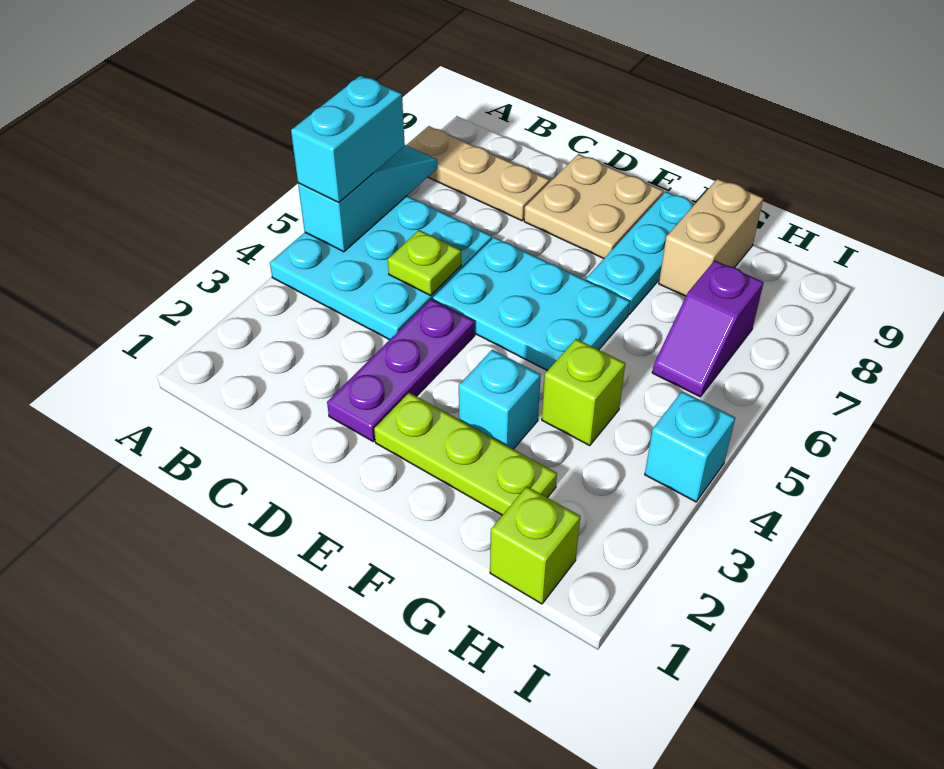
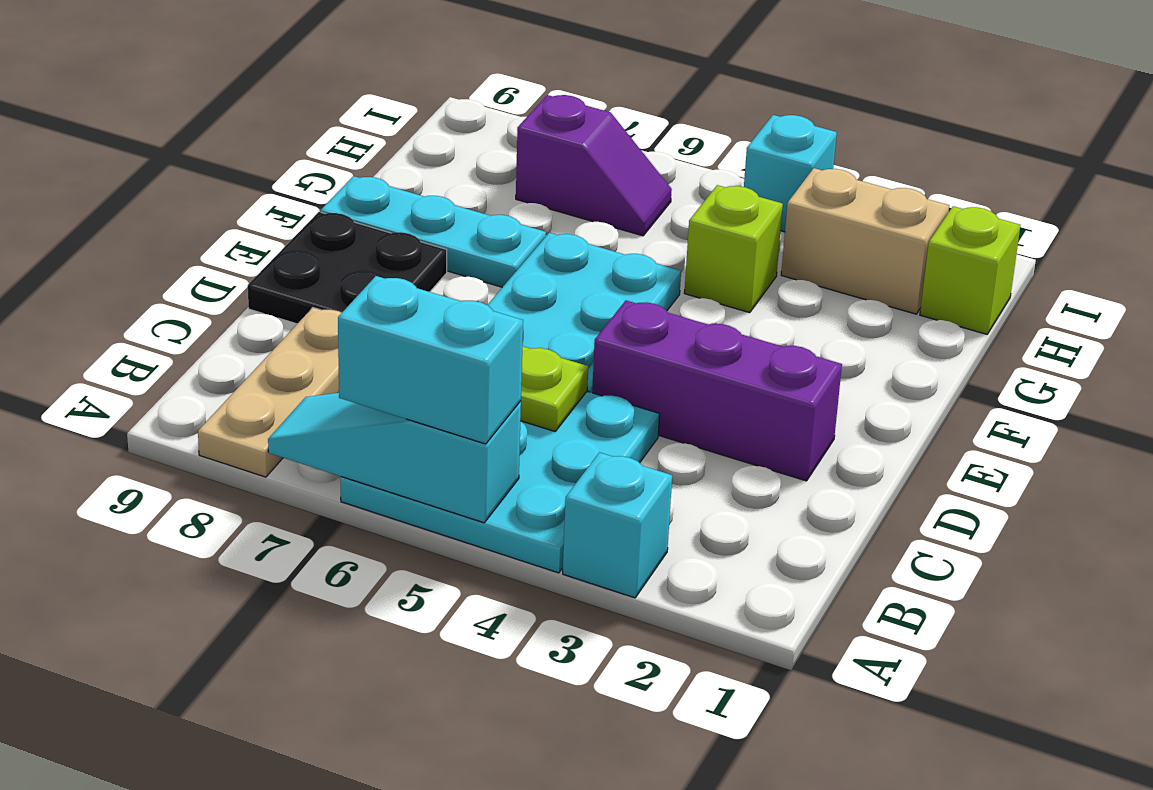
purple 1x3 plate [327,299,475,441] -> purple 1x3 brick [592,300,842,481]
tan 2x2 plate [524,154,663,258] -> black 2x2 plate [248,212,447,324]
lime 1x3 plate [374,393,557,515] -> none
cyan 1x1 brick [459,350,541,449] -> cyan 1x1 brick moved to [563,452,672,598]
tan 1x2 brick [659,179,763,296] -> tan 1x2 brick moved to [781,168,949,314]

